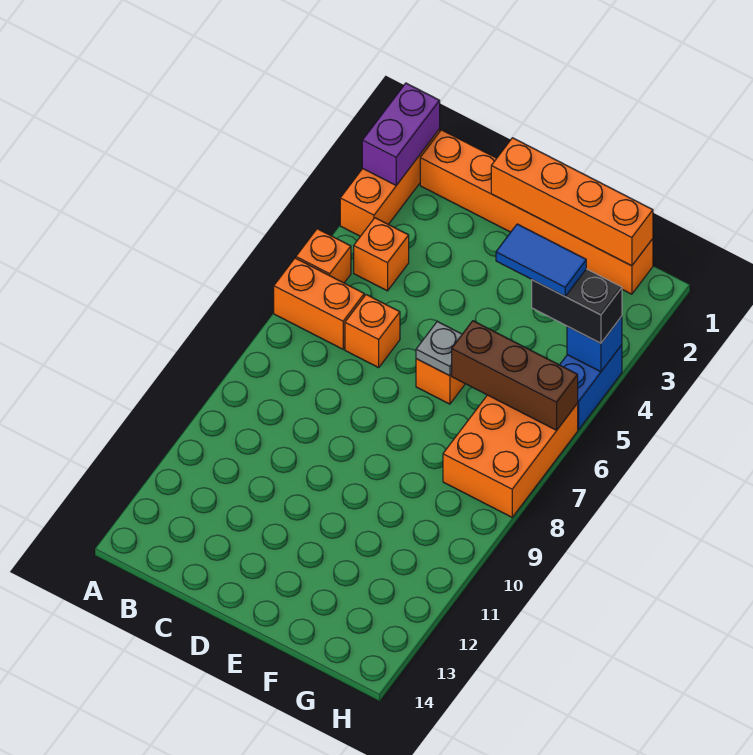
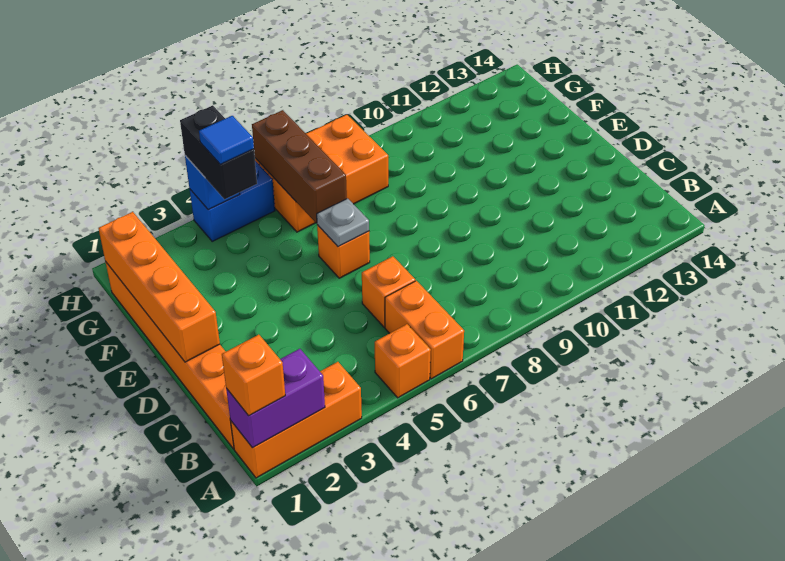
orange 1x1 brick [354,218,409,291] -> orange 1x1 brick moved to [222,335,285,416]
blue 1x2 tile [496,224,586,296] -> blue 1x1 tile [199,116,254,165]

